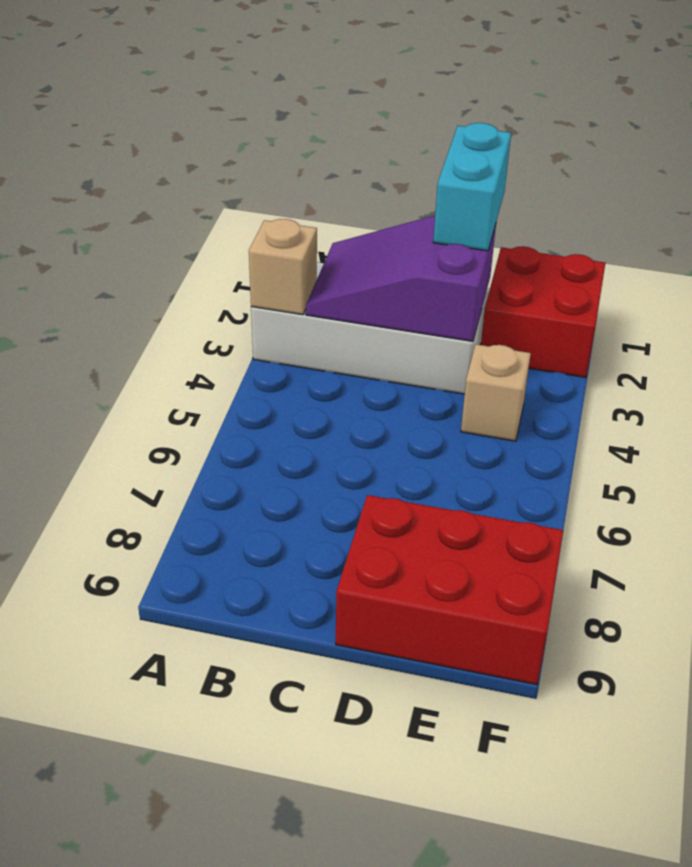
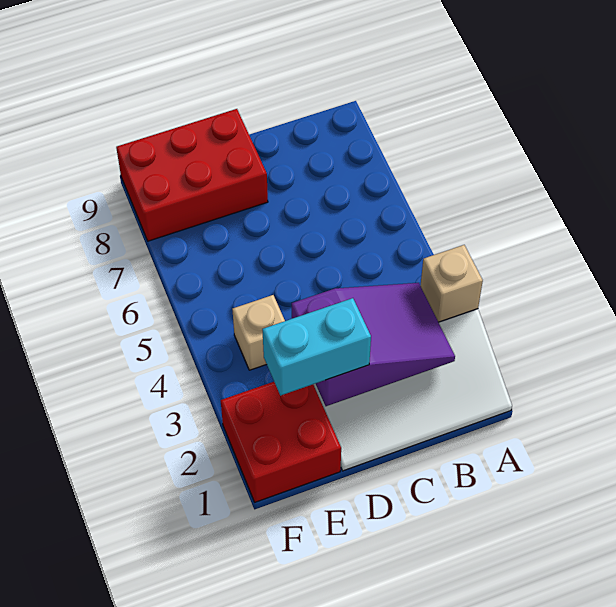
cyan 1x2 brick [433,123,511,251] -> cyan 1x2 brick turned to [262,298,371,396]

